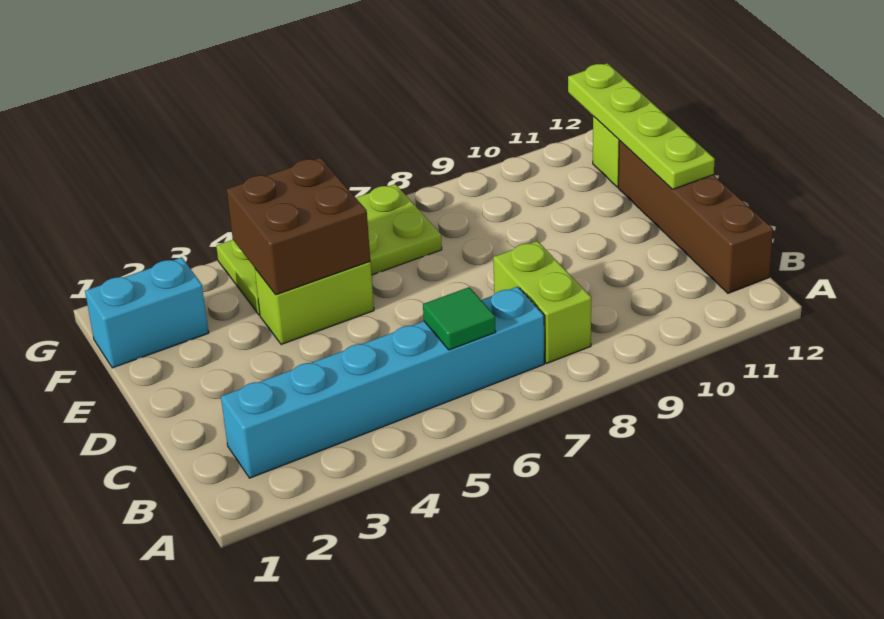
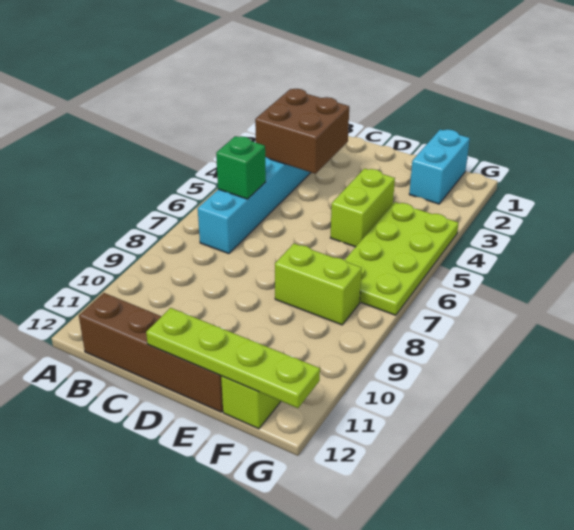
green 1x1 tile [423,287,496,350] -> green 1x1 brick [216,136,266,199]
lime 1x2 brick [493,241,591,363] -> lime 1x2 brick moved to [275,244,362,325]
brown 2x2 brick [227,158,370,295] -> brown 2x2 brick moved to [255,89,349,174]

